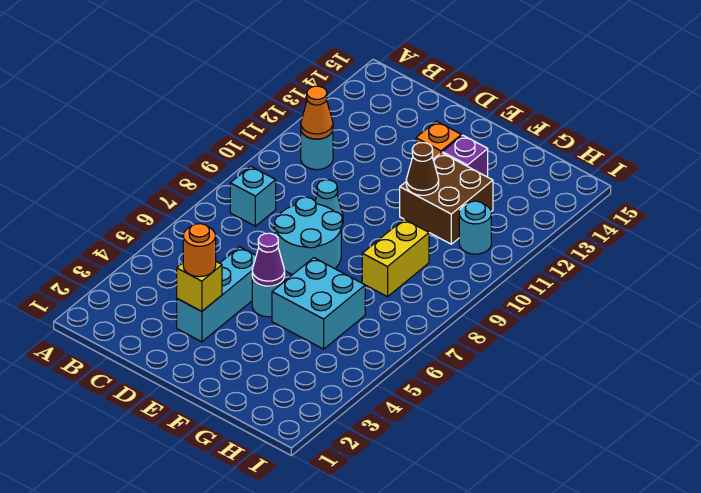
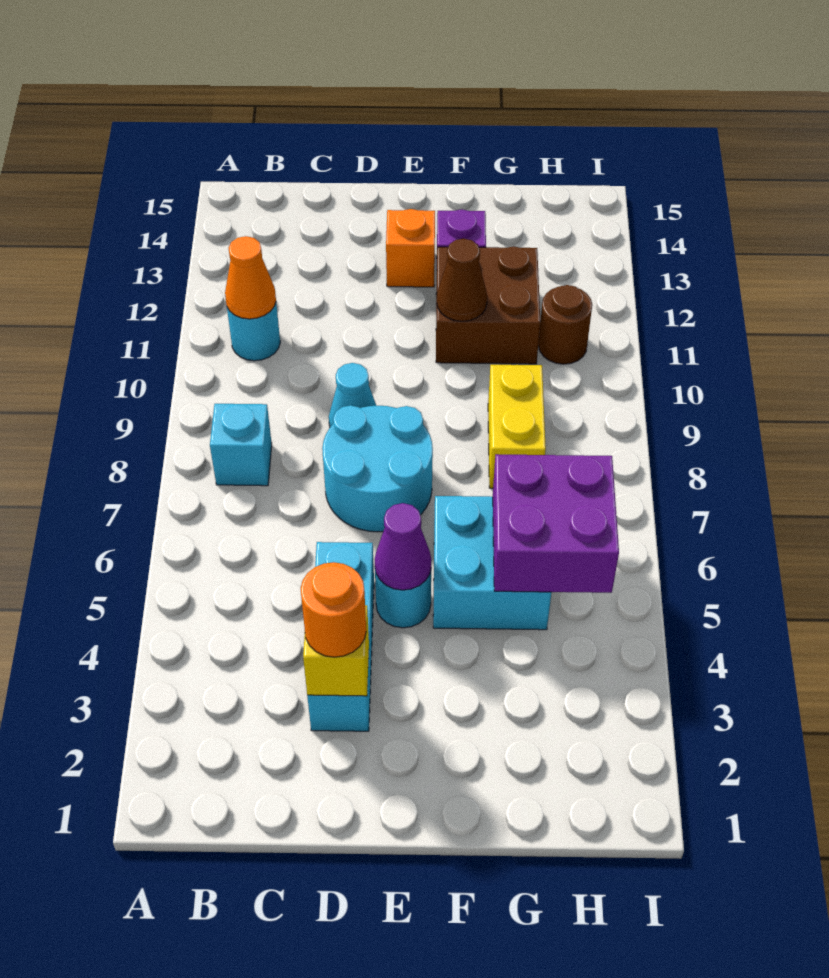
none -> purple 2x2 brick [493,454,619,593]
cyan 1x1 round brick [459,201,491,254] -> brown 1x1 round brick [538,285,592,364]

